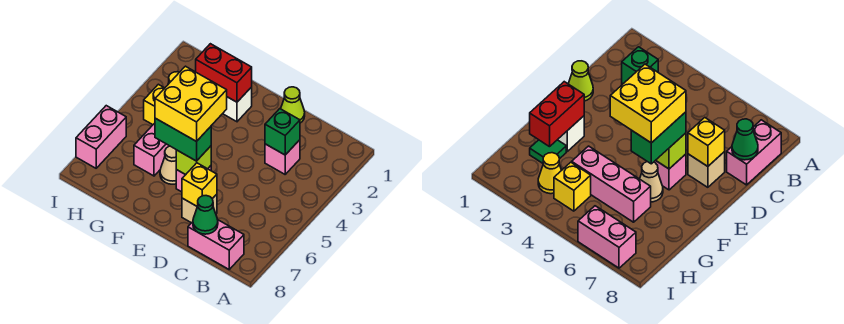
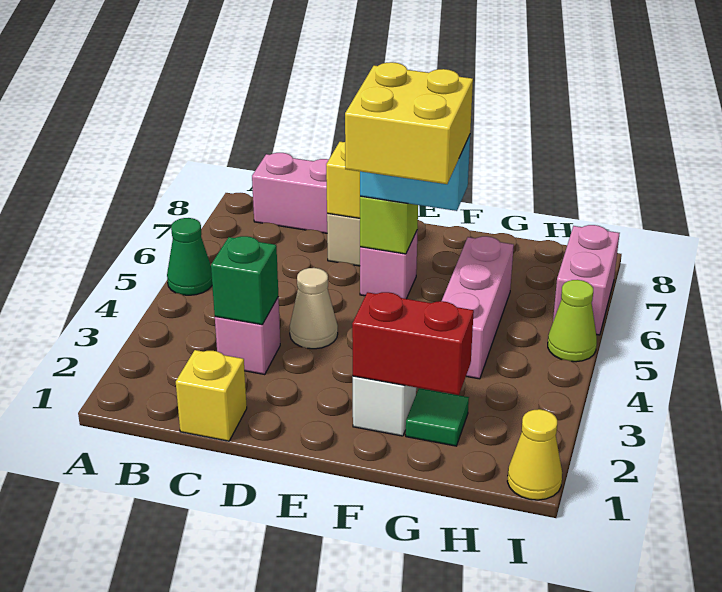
green 1x1 cone [193,196,218,234] -> green 1x1 cone moved to [167,218,212,295]
lime 1x1 cone [281,87,305,123] -> lime 1x1 cone moved to [548,280,597,362]
green 1x2 brick [155,118,211,161] -> cyan 1x2 brick [360,135,470,211]
tan 1x1 cone [160,146,176,184] -> tan 1x1 cone moved to [290,268,338,349]
yellow 1x1 cone [538,153,562,194] -> yellow 1x1 cone moved to [507,409,562,500]
yellow 1x1 brick [144,84,164,125] -> yellow 1x1 brick moved to [176,350,247,441]

